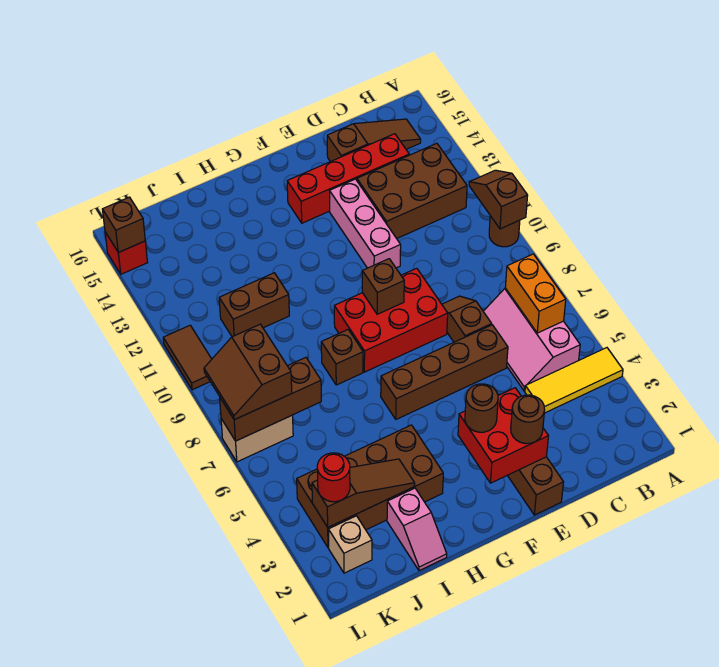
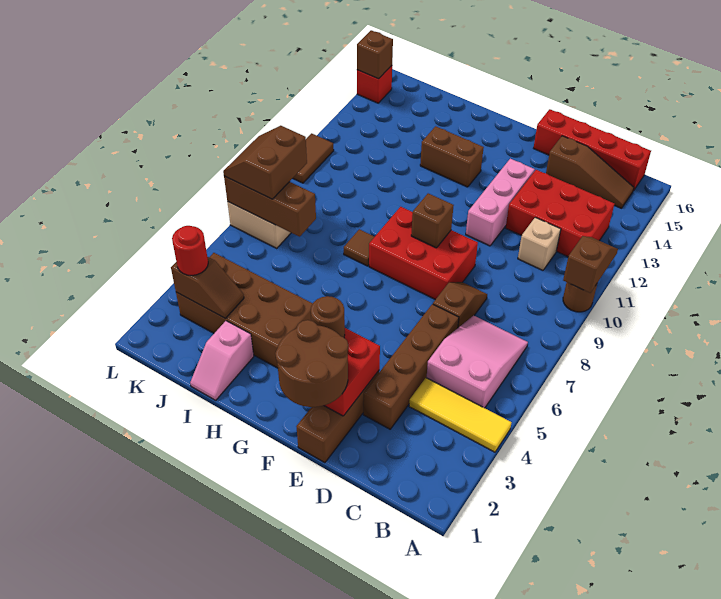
pink 2x3 slope [483,288,580,391] -> pink 2x3 slope turned to [427,315,528,408]
orange 1x2 brick [505,254,566,333] -> none
brown 2x3 brick [357,143,467,238] -> red 2x3 brick [506,170,614,257]
red 1x4 brick [287,134,409,223] -> red 1x4 brick moved to [534,109,651,191]
brown 1x4 brick [381,325,508,419] -> brown 1x4 brick turned to [363,304,459,429]
brown 1x1 round brick [511,395,545,444] -> brown 2x2 round brick [275,320,348,407]
brown 1x1 brick [321,330,363,385] -> brown 1x1 tile [344,229,374,266]
brown 1x3 slope [312,459,415,527] -> brown 1x2 slope [171,257,244,319]
brown 1x2 brick [219,273,289,337] -> brown 1x2 brick moved to [420,126,484,187]
tan 1x1 brick [328,516,372,573] -> tan 1x1 brick moved to [518,217,561,270]

